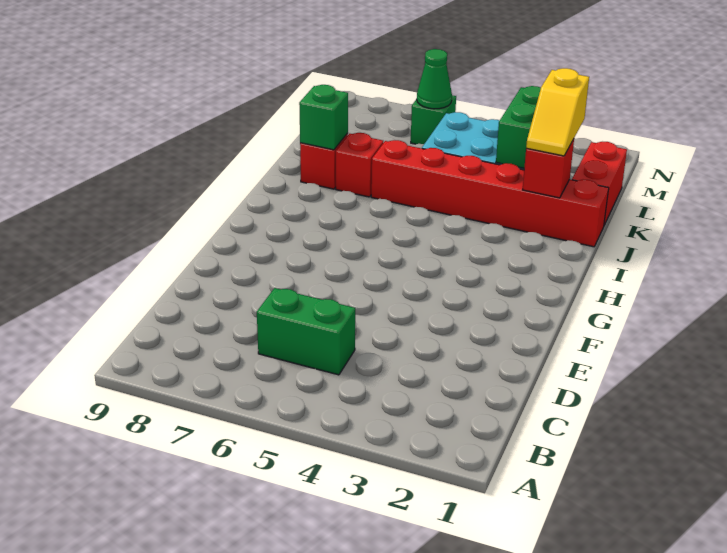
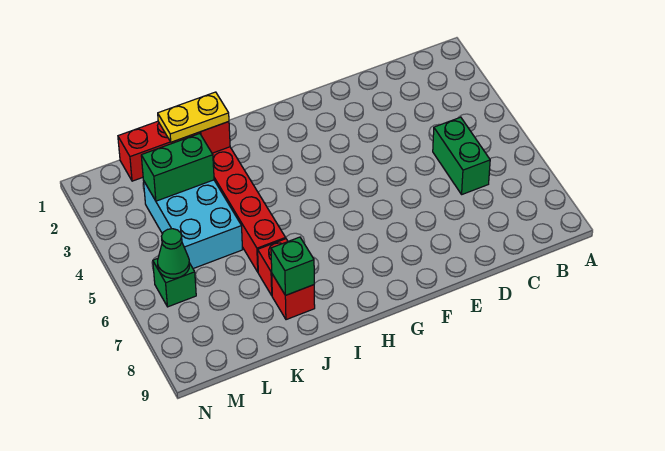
yellow 1x2 slope [526,68,589,156] -> yellow 1x2 plate [158,92,229,142]

